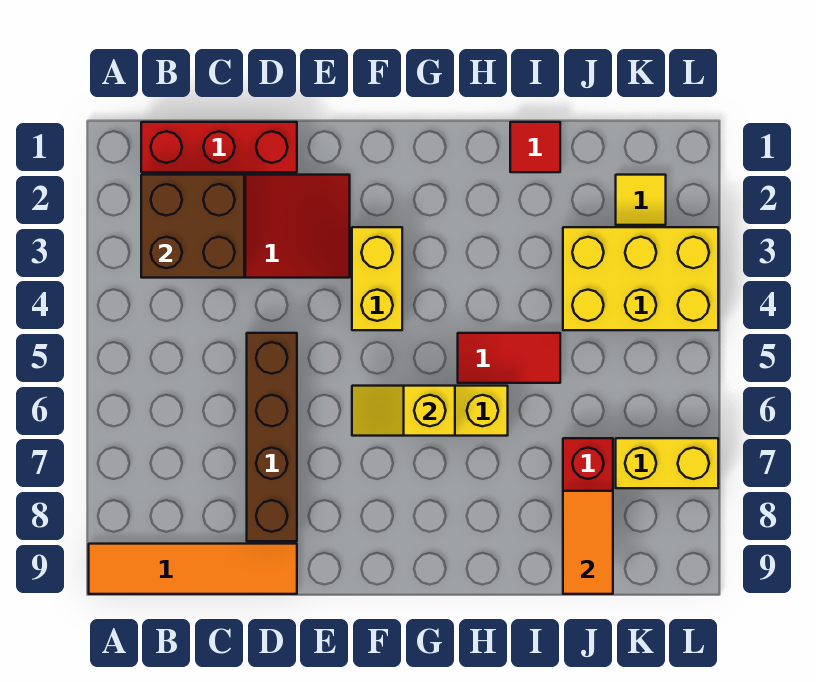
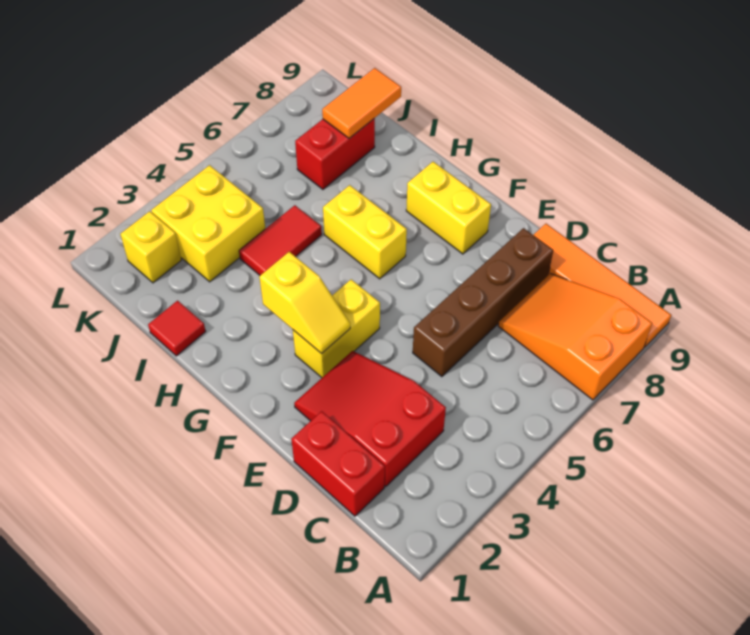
none -> orange 2x3 slope [498,274,652,400]
red 1x3 brick [141,122,297,172] -> red 1x2 brick [291,411,385,516]
brown 2x2 brick [141,175,244,278] -> none
yellow 1x2 slope [352,386,455,436] -> yellow 1x2 slope moved to [259,252,350,354]
red 1x2 tile [458,333,560,383] -> red 1x2 tile turned to [239,205,322,275]
yellow 2x3 brick [563,227,718,330] -> yellow 2x2 brick [151,165,265,282]
yellow 1x1 tile [616,175,666,225] -> yellow 1x1 brick [120,211,181,283]
yellow 1x2 brick [616,438,718,488] -> yellow 1x2 brick moved to [406,162,491,254]

